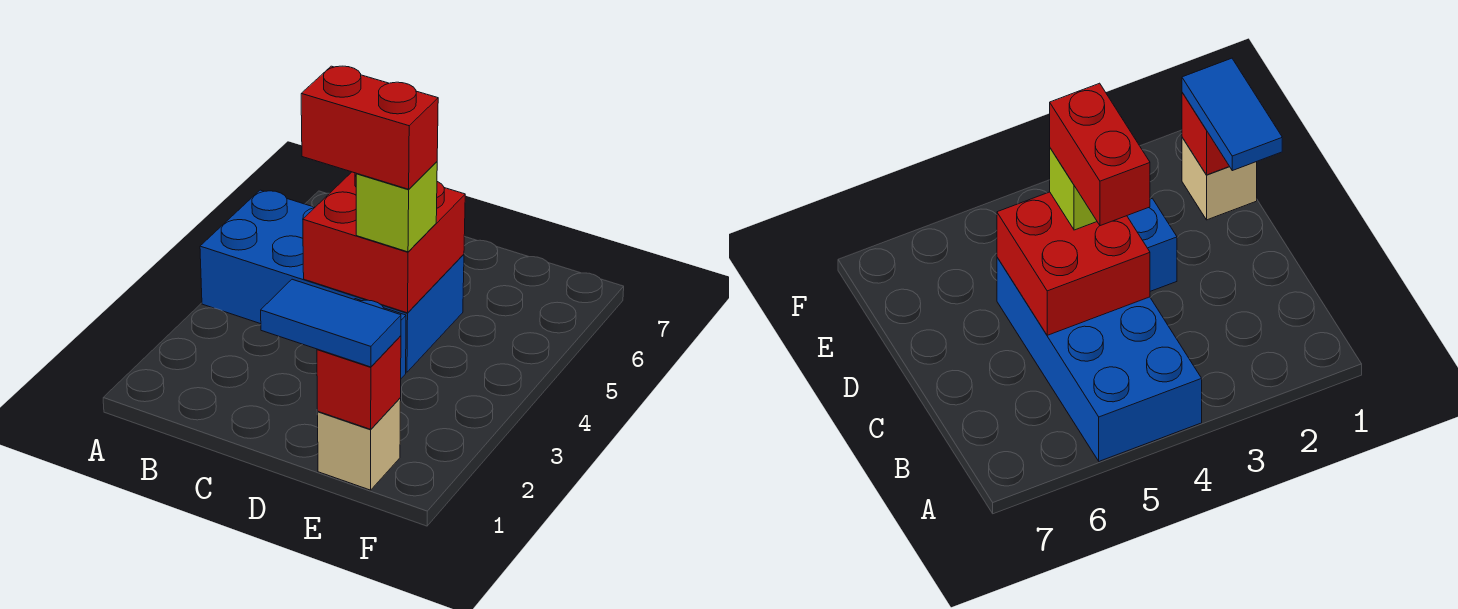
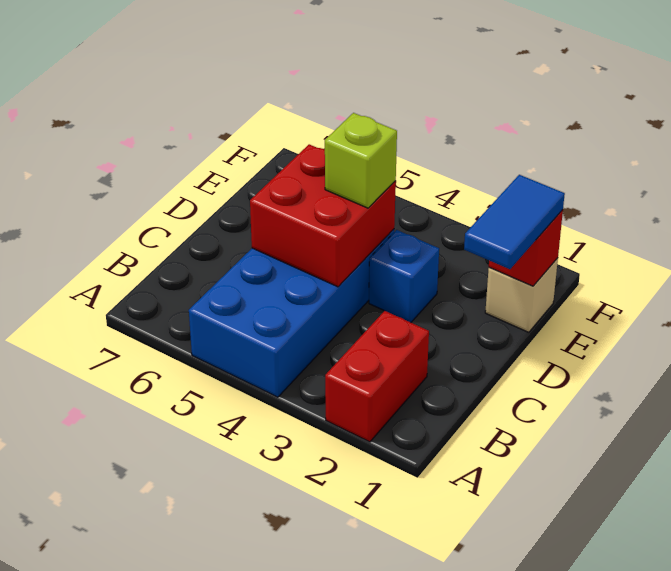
red 1x2 brick [301,66,438,189] -> red 1x2 brick moved to [325,311,429,442]

